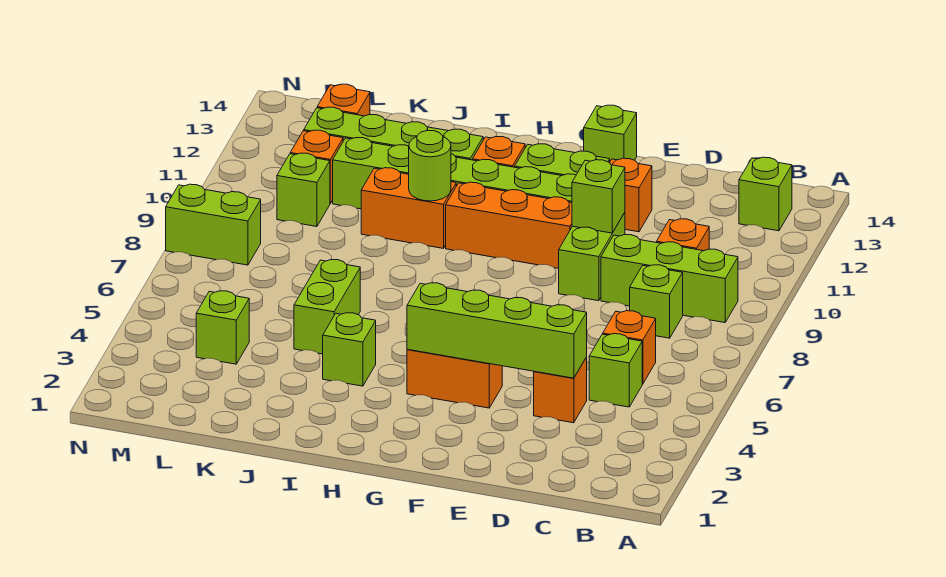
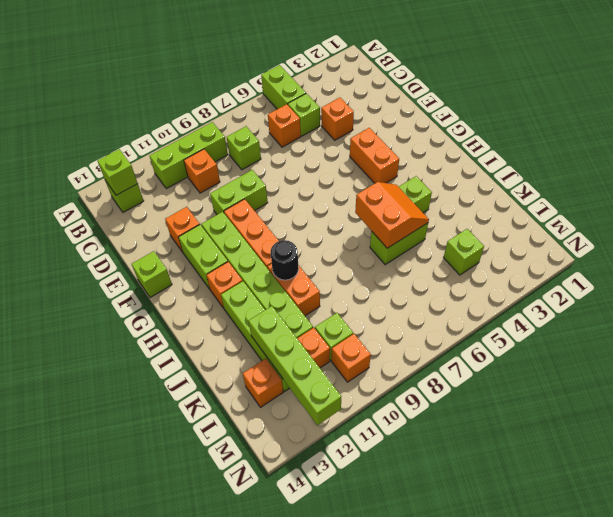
lime 1x3 brick [601,235,738,323] -> lime 1x3 brick turned to [150,122,228,189]
lime 1x4 brick [407,283,587,378] -> lime 1x4 brick moved to [249,306,341,425]
lime 1x1 brick [572,160,625,233] -> lime 1x1 brick moved to [98,149,138,195]
none -> orange 2x2 slope [355,182,429,248]
lime 1x1 round brick [409,130,451,201] -> black 1x1 round brick [271,240,299,280]
lime 1x2 brick [166,184,261,265] -> lime 1x2 brick moved to [261,65,306,109]
none -> orange 1x1 brick [332,334,371,382]

